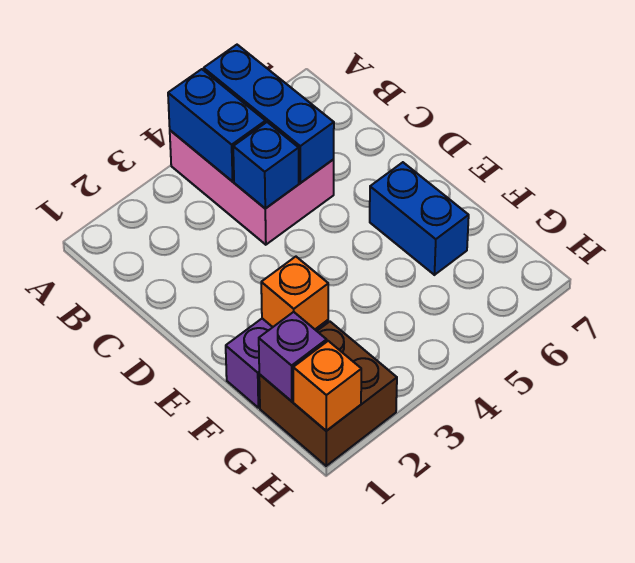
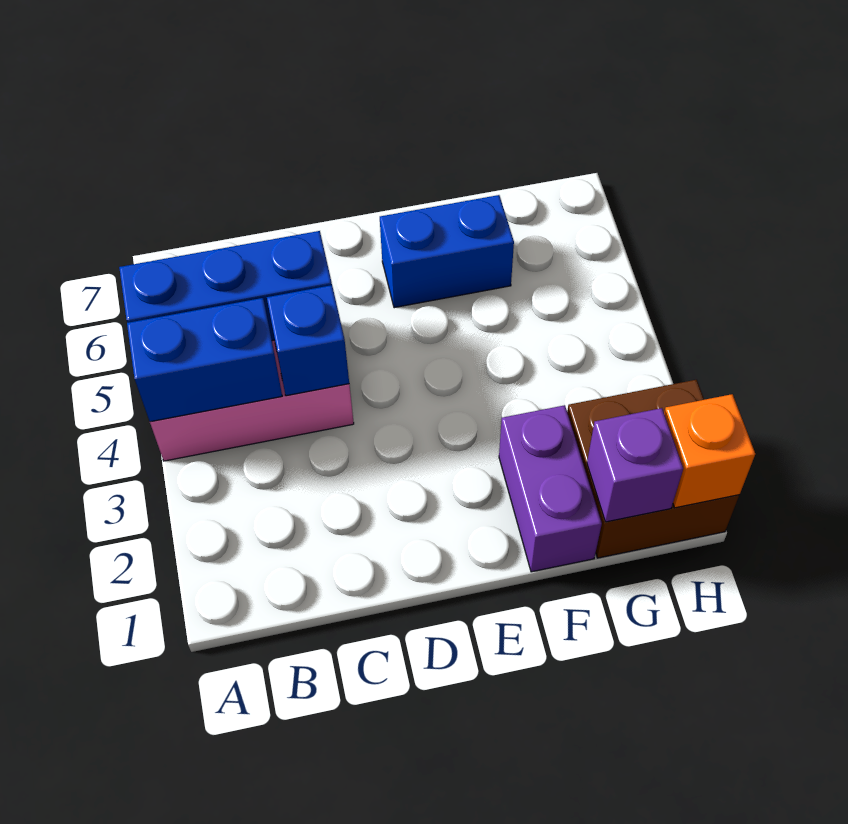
orange 1x1 brick [261,257,328,329] -> none

